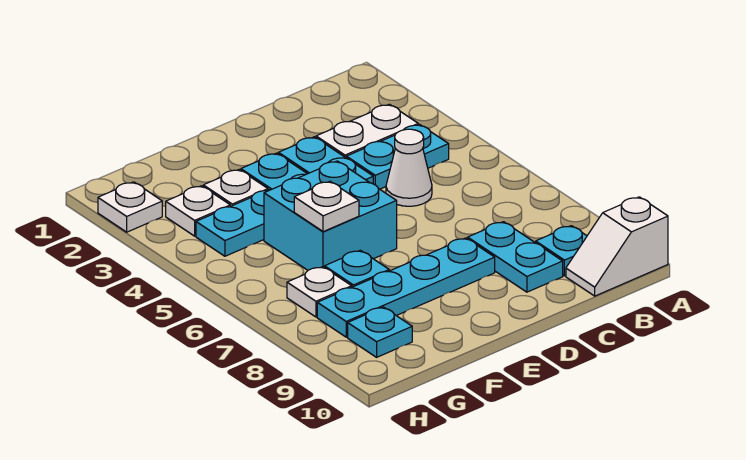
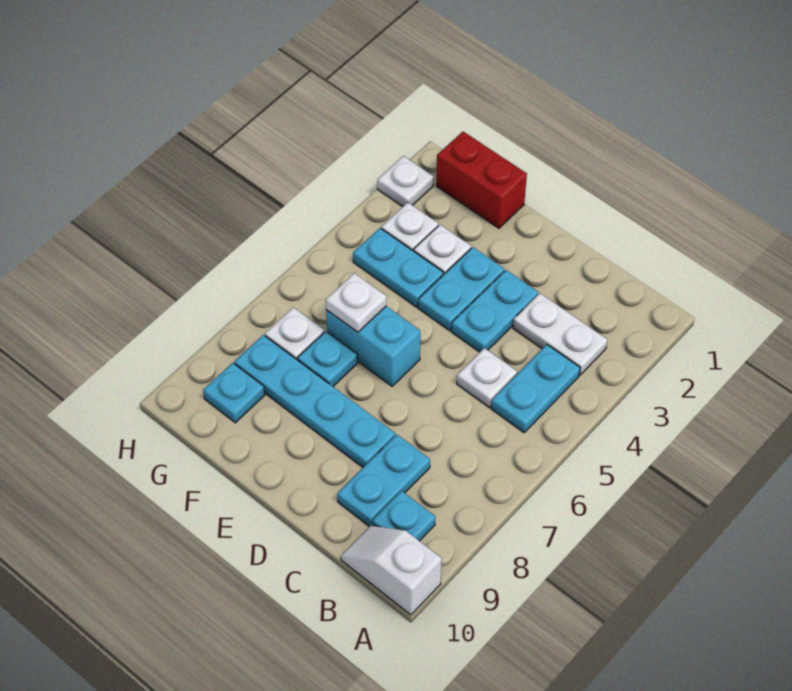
cyan 1x2 plate [346,124,449,189] -> cyan 1x2 plate turned to [491,345,580,433]
white 1x1 cone [386,129,432,206] -> white 1x1 plate [457,348,517,407]
cyan 2x2 brick [264,161,397,270] -> cyan 1x2 brick [326,306,420,386]
none -> red 1x2 brick [436,132,527,228]

